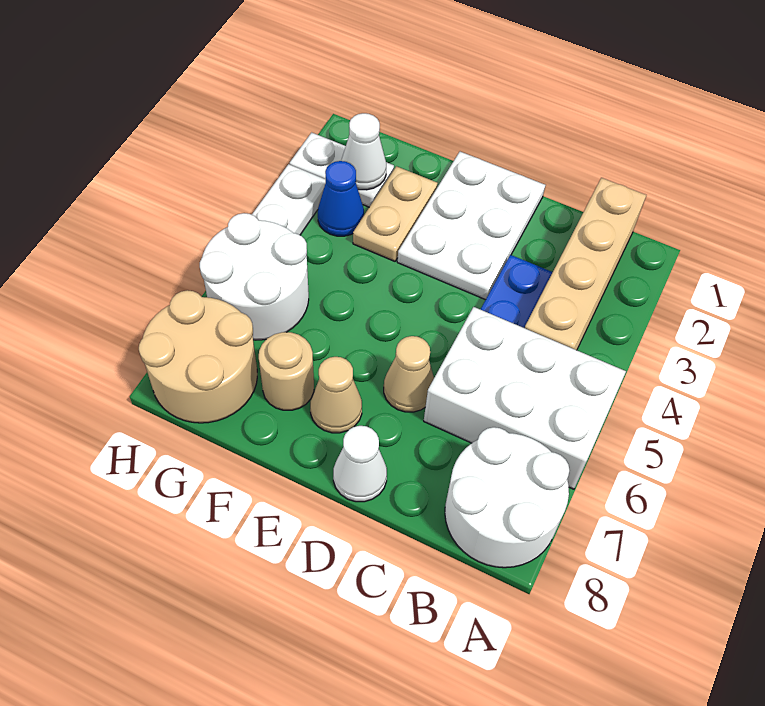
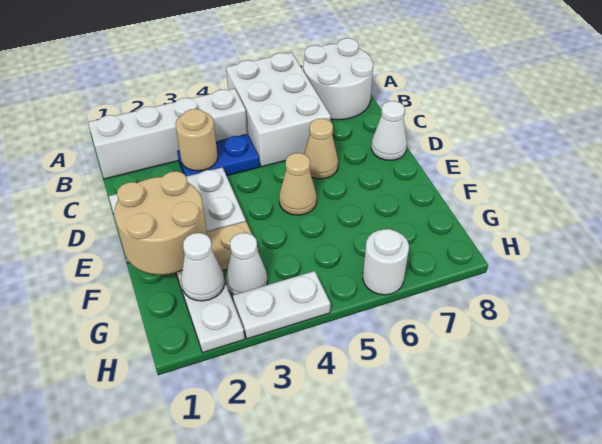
tan 1x4 brick [525,178,646,350] -> white 1x4 brick [88,89,247,179]
tan 1x1 cone [310,357,362,433] -> tan 1x1 cone moved to [279,153,317,215]
tan 1x1 round brick [259,332,314,410] -> tan 1x1 round brick moved to [175,109,218,171]
blue 1x1 cone [318,161,364,236] -> white 1x1 cone [226,233,267,295]
white 2x2 round brick [200,213,309,340] -> white 1x1 round brick [363,229,409,295]
tan 2x2 round brick [139,290,257,423] -> tan 2x2 round brick moved to [114,171,207,275]

